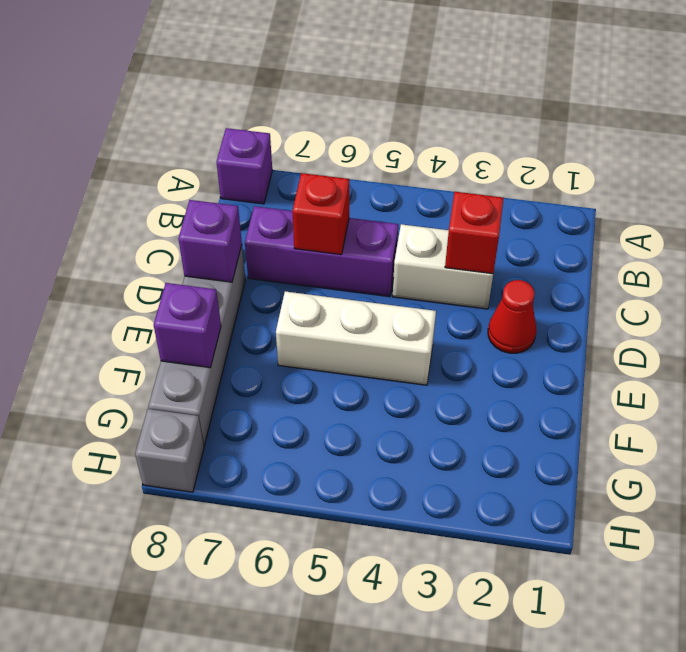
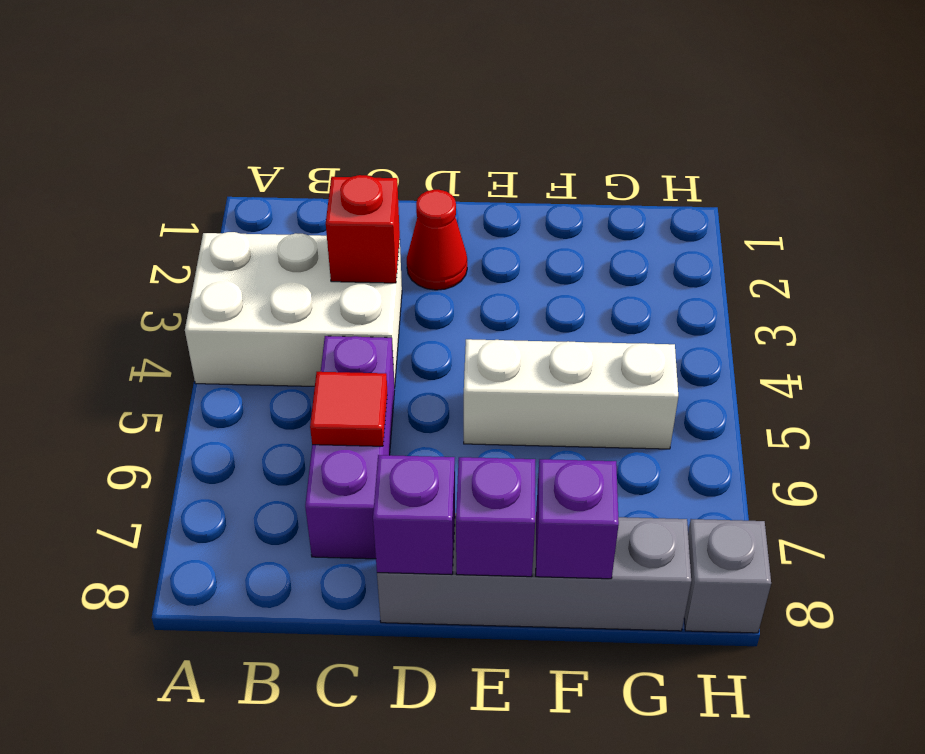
purple 1x1 brick [216,128,272,204] -> purple 1x1 brick moved to [456,457,535,577]
white 1x2 brick [393,224,493,309] -> white 2x3 brick [185,232,402,388]
red 1x1 brick [293,173,349,255] -> red 1x1 tile [310,372,387,446]
white 1x3 brick [276,291,436,385] -> white 1x3 brick turned to [464,339,678,449]

